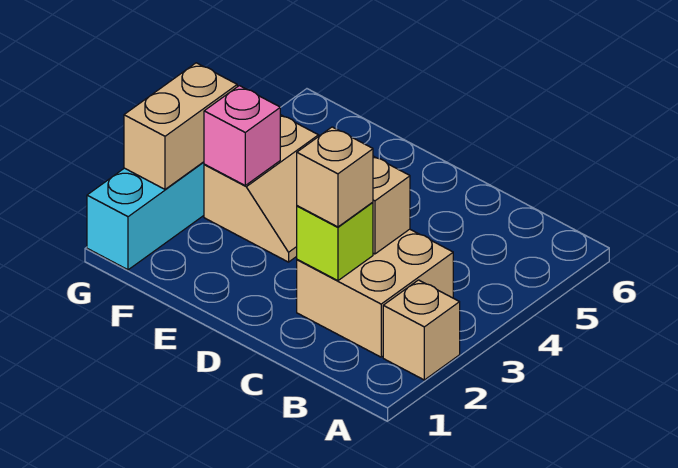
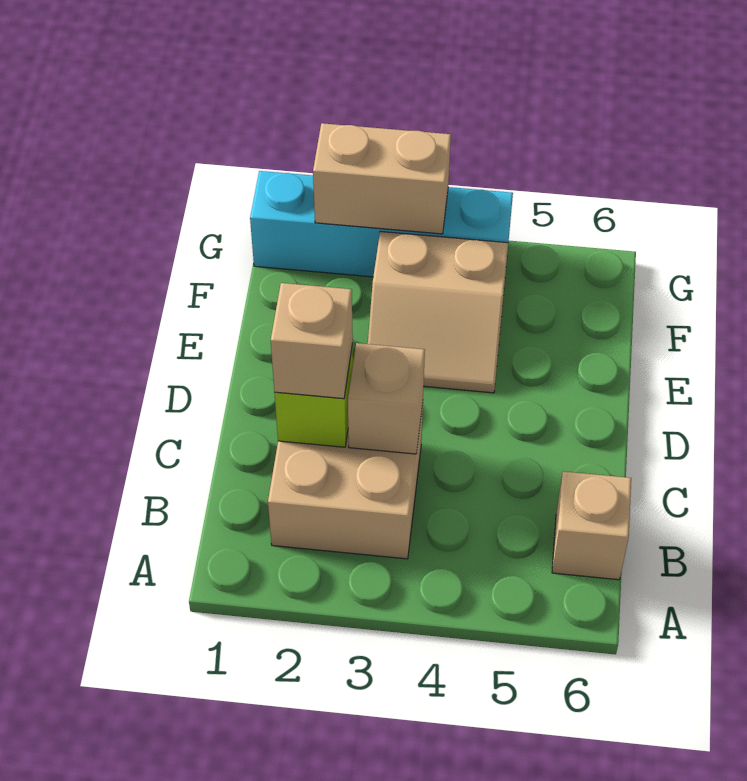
tan 1x1 brick [383,280,460,380] -> tan 1x1 brick moved to [552,471,631,580]
pink 1x1 brick [204,86,280,185] -> none

